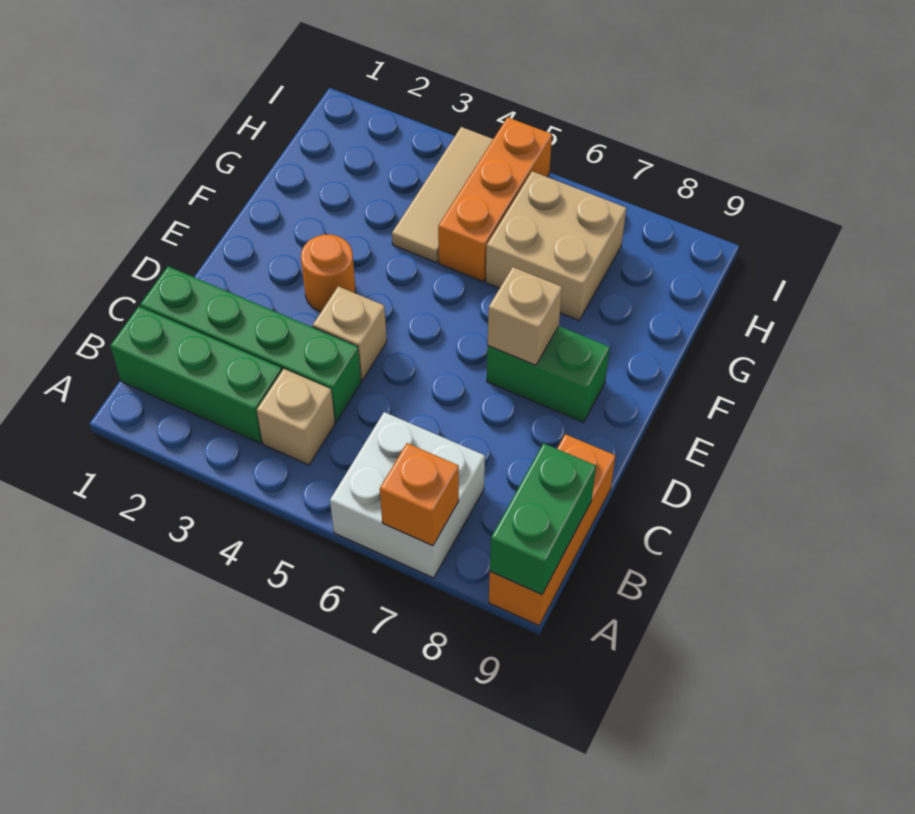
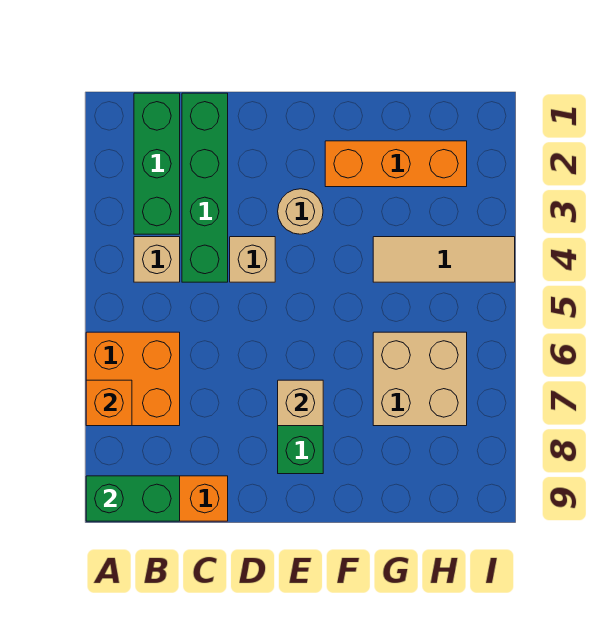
white 2x2 brick [330,412,485,578] -> orange 2x2 brick [86,332,180,426]
orange 1x1 round brick [301,235,356,312] -> tan 1x1 round brick [278,189,323,234]
orange 1x3 brick [438,117,552,282] -> orange 1x3 brick moved to [325,141,467,187]

